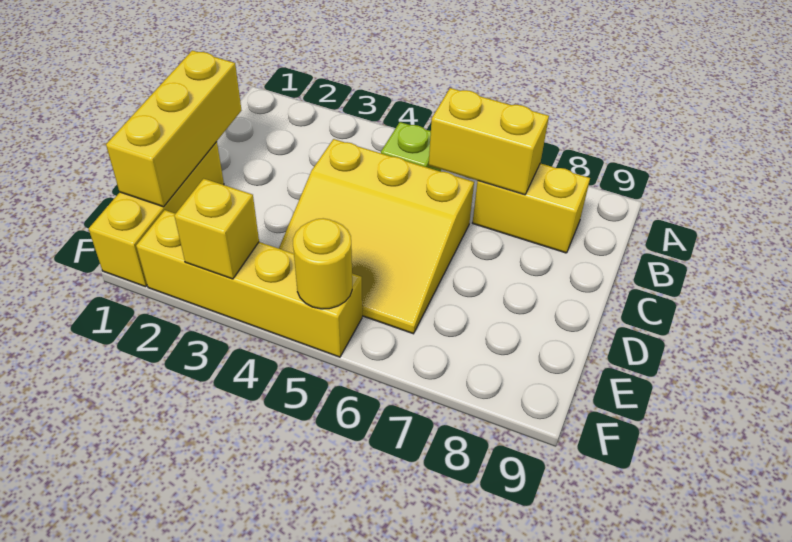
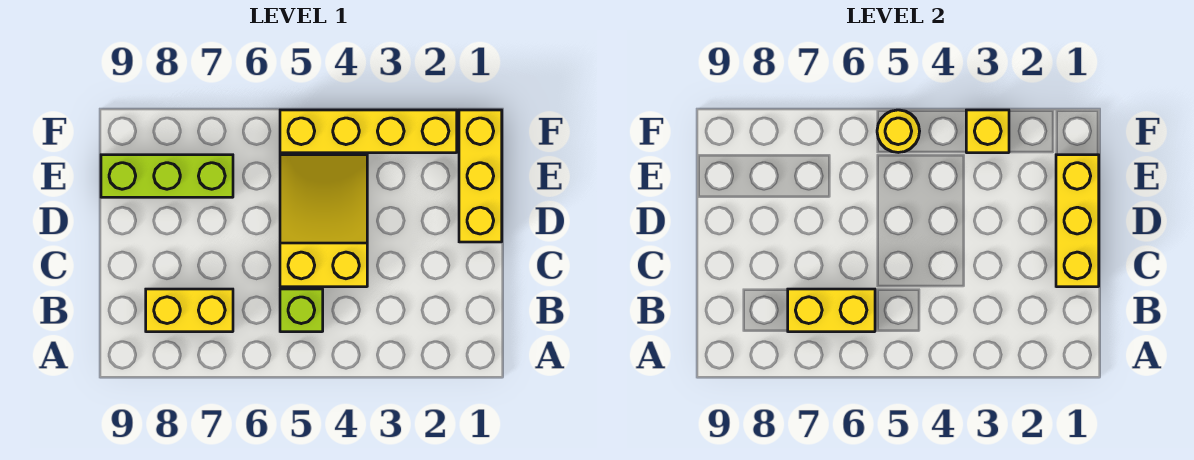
yellow 3x3 slope [279,139,474,334] -> yellow 2x3 slope [280,155,367,287]
none -> lime 1x3 brick [101,155,233,197]

